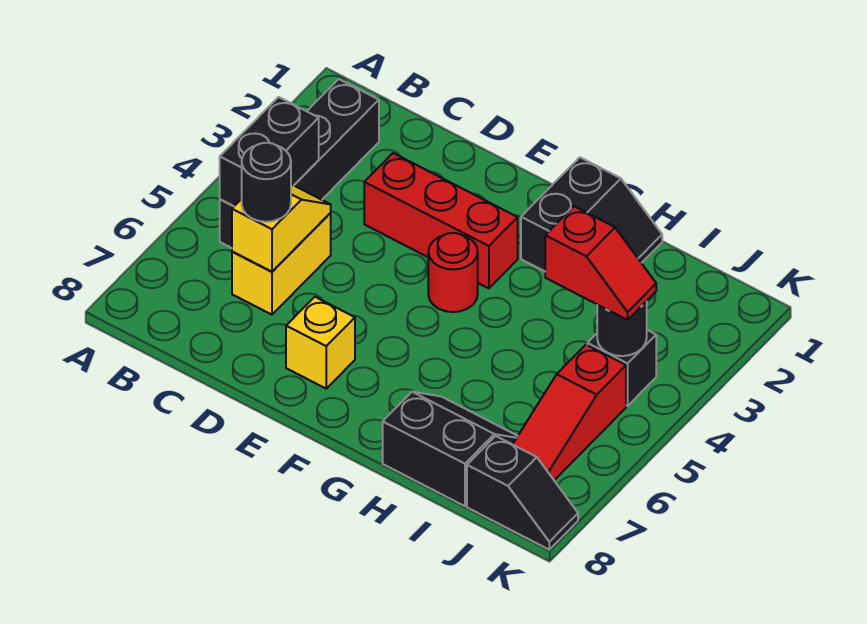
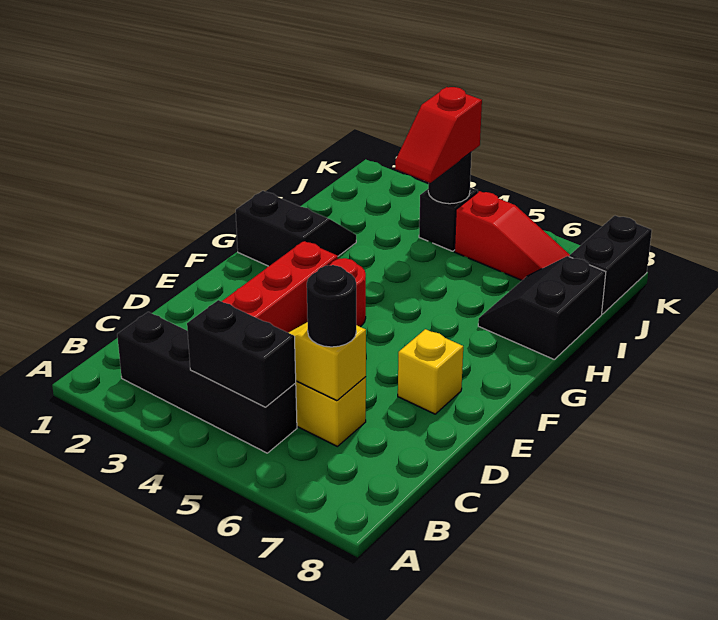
red 1x2 slope [545,206,656,320] -> red 1x2 slope turned to [395,87,482,183]
black 1x2 slope [467,436,578,549] -> black 1x2 brick [569,216,652,314]

